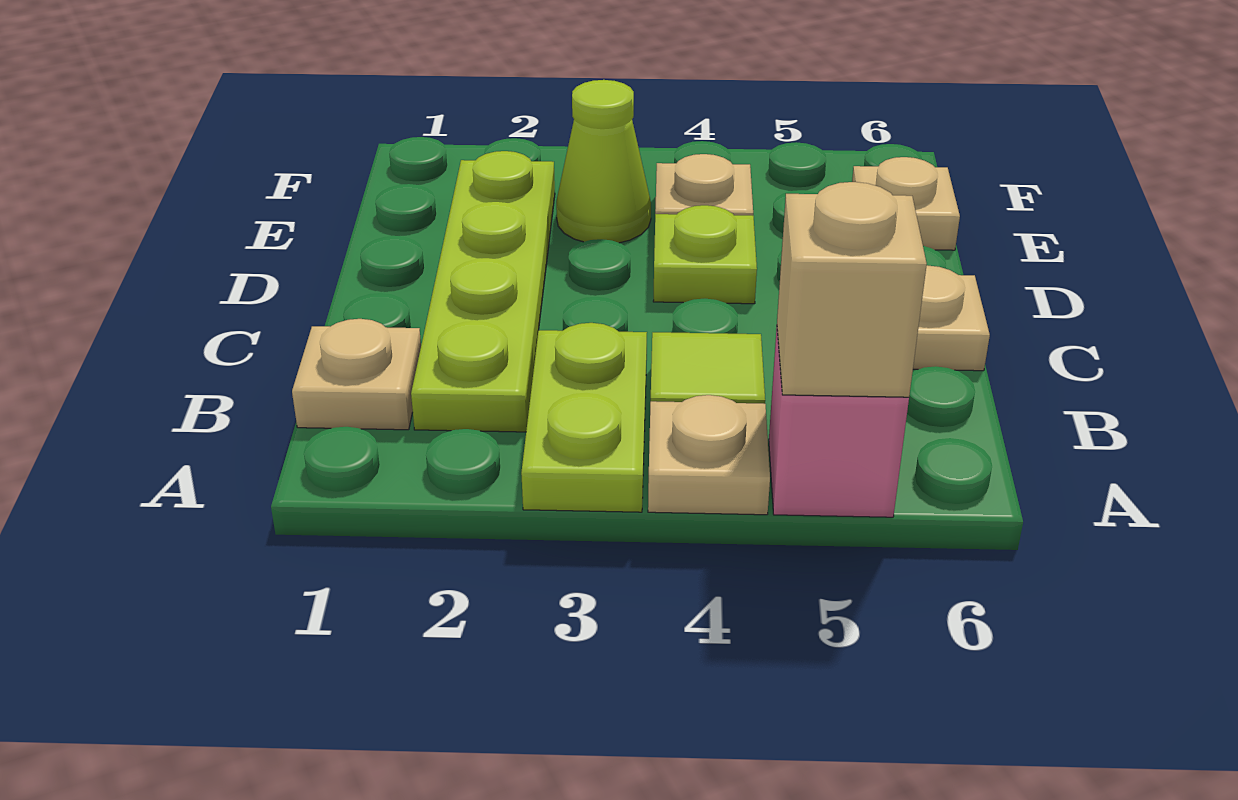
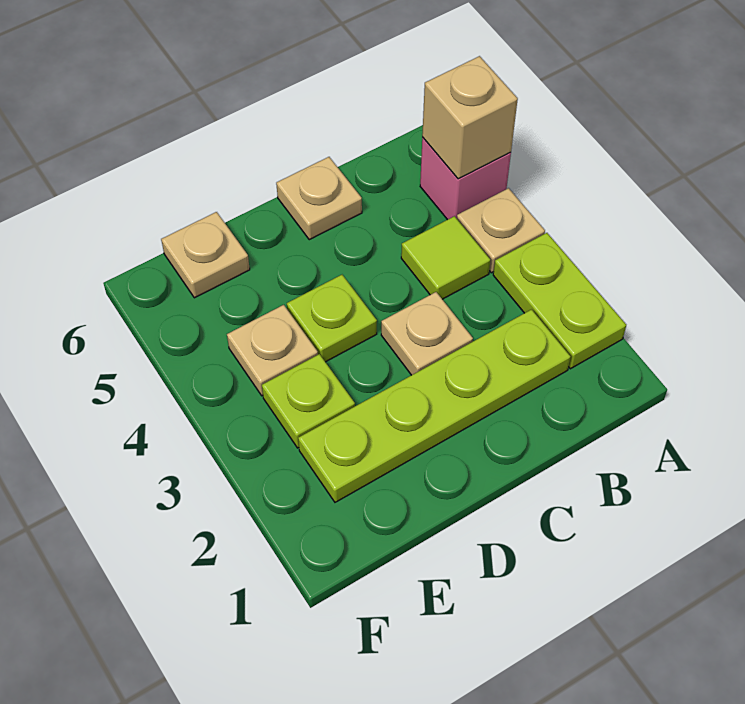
lime 1x2 plate [521,323,647,512] -> lime 1x2 plate turned to [493,233,626,369]
tan 1x1 plate [292,319,421,430] -> tan 1x1 plate moved to [381,292,473,375]
lime 1x1 cone [556,80,651,243] -> lime 1x1 plate [262,354,355,448]

